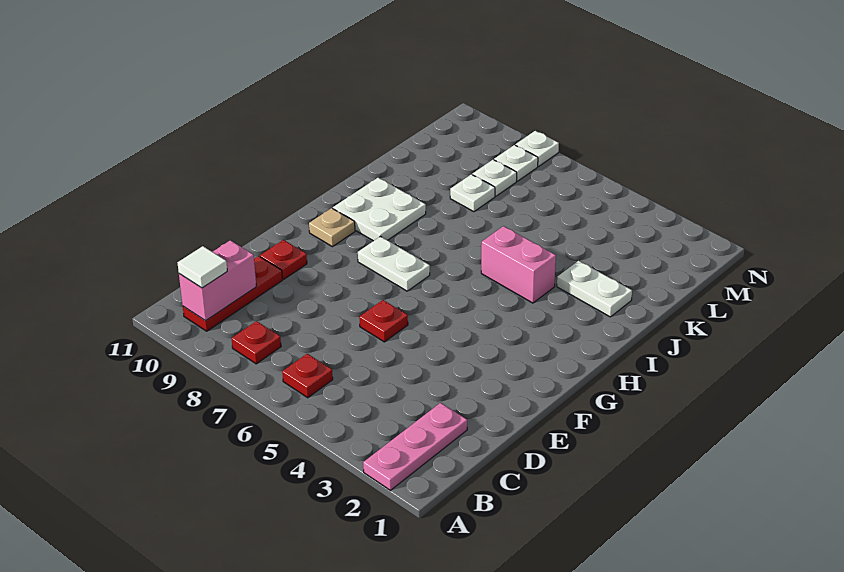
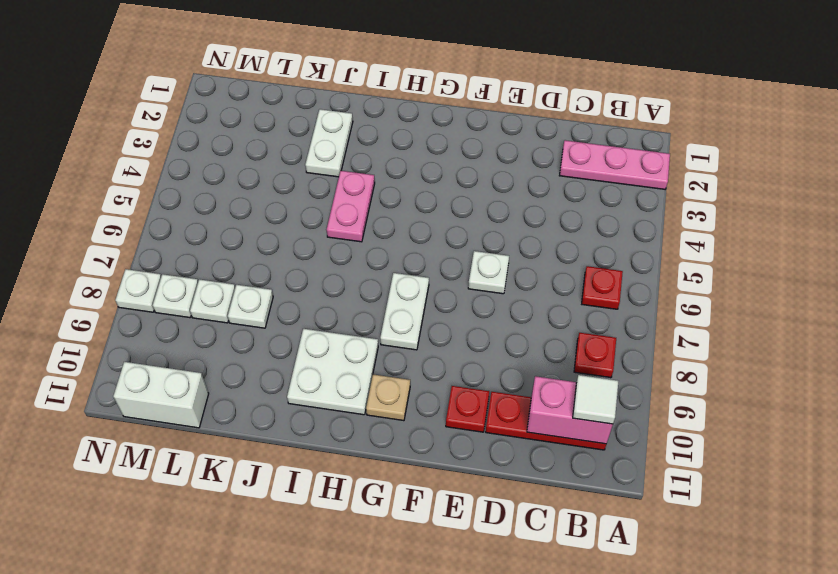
red 1x1 plate [359,300,408,342] -> white 1x1 plate [468,251,509,294]
pink 1x2 brick [481,226,556,303] -> pink 1x2 plate [327,171,375,242]
none -> white 1x2 brick [113,362,209,428]

